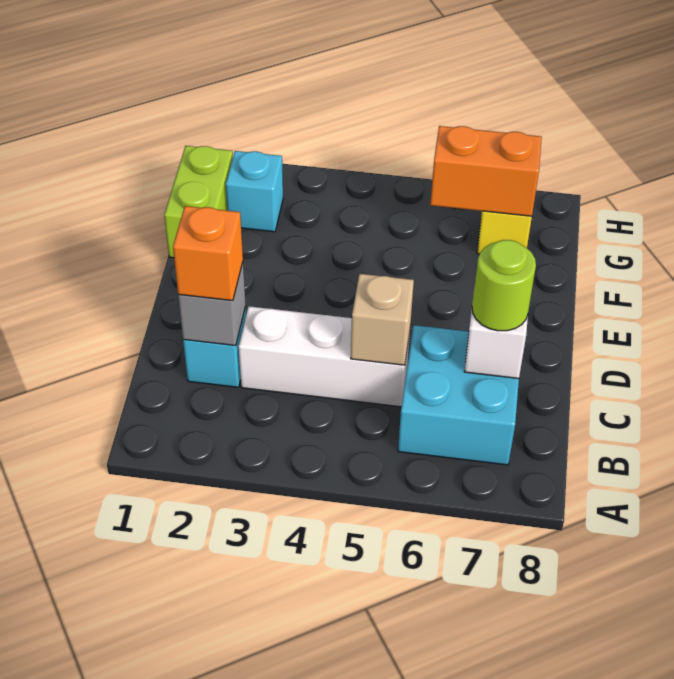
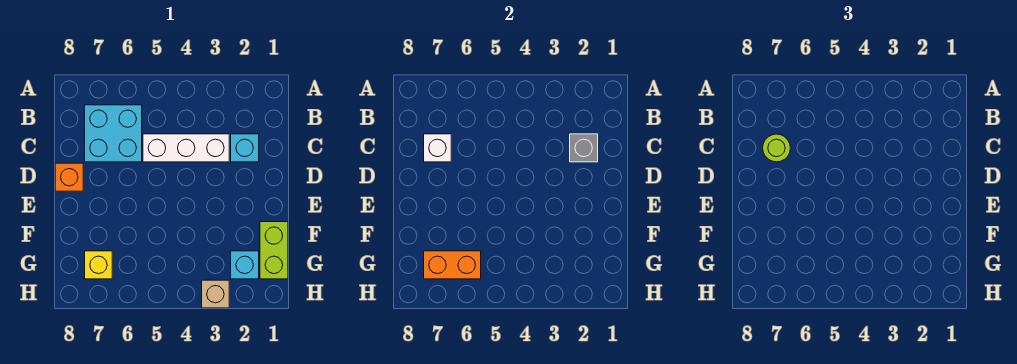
orange 1x1 brick [173,206,243,301] -> orange 1x1 brick moved to [55,163,83,191]
tan 1x1 brick [351,274,414,365] -> tan 1x1 brick moved to [202,280,229,308]

